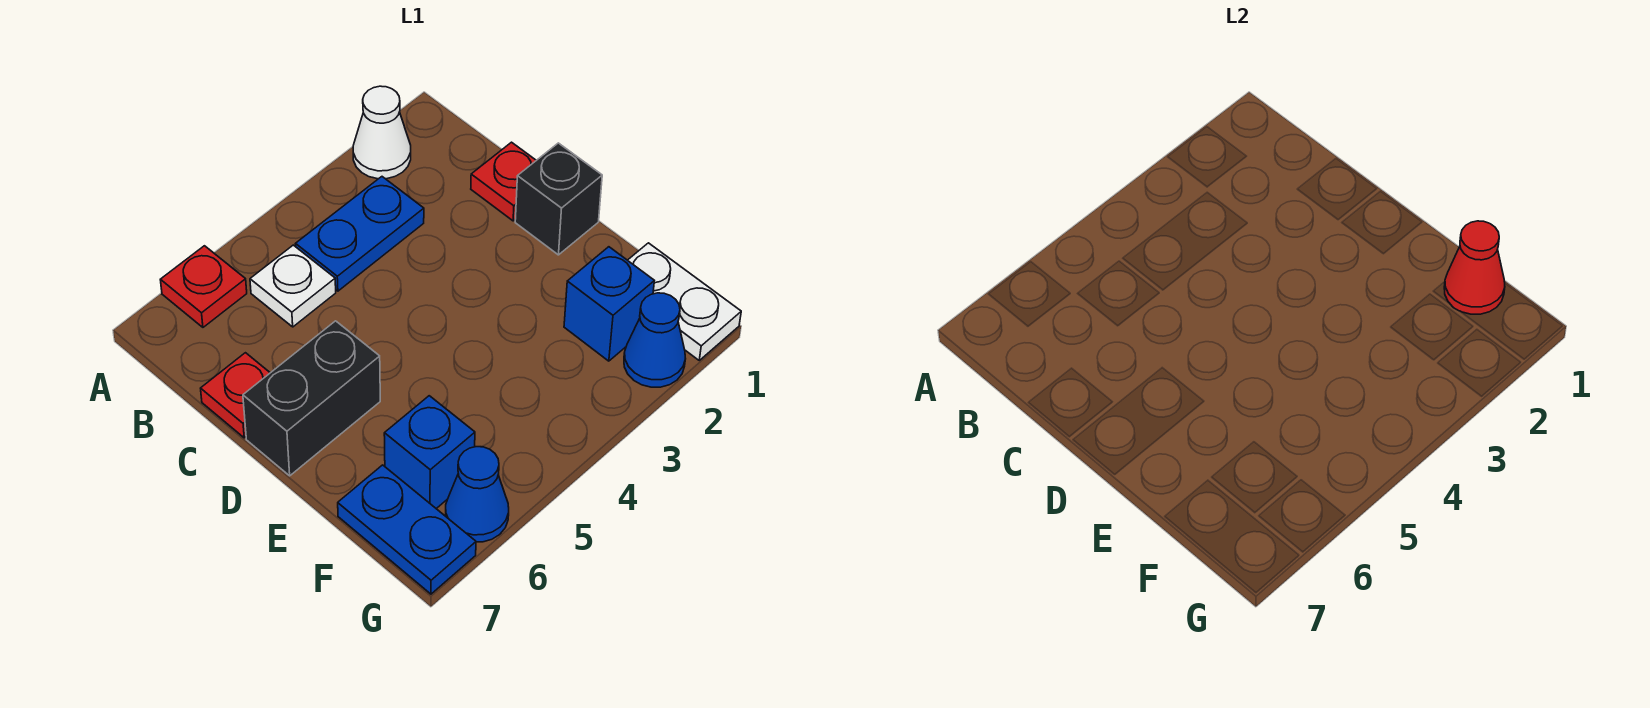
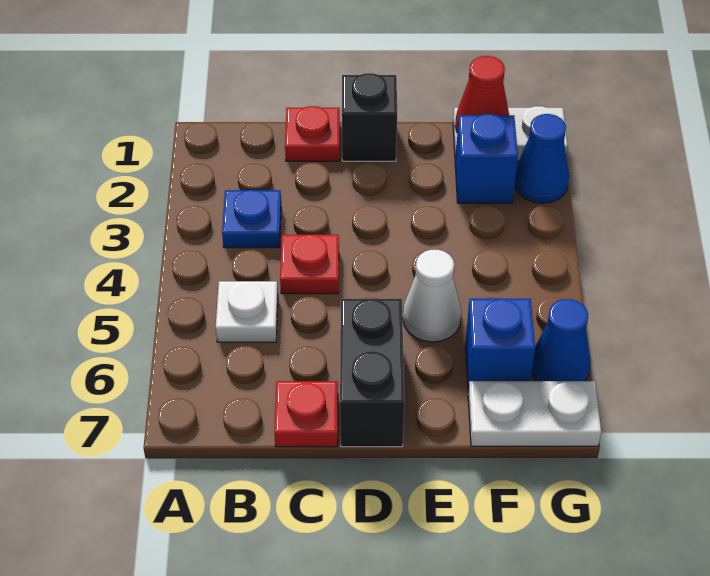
white 1x1 cone [353,86,411,179] -> white 1x1 cone moved to [403,250,462,342]
red 1x1 plate [160,246,247,327] -> red 1x1 plate moved to [280,235,339,294]
blue 1x2 plate [296,177,424,291] -> blue 1x1 plate [222,190,281,248]
blue 1x2 plate [338,465,476,594] -> white 1x2 plate [468,381,601,446]

